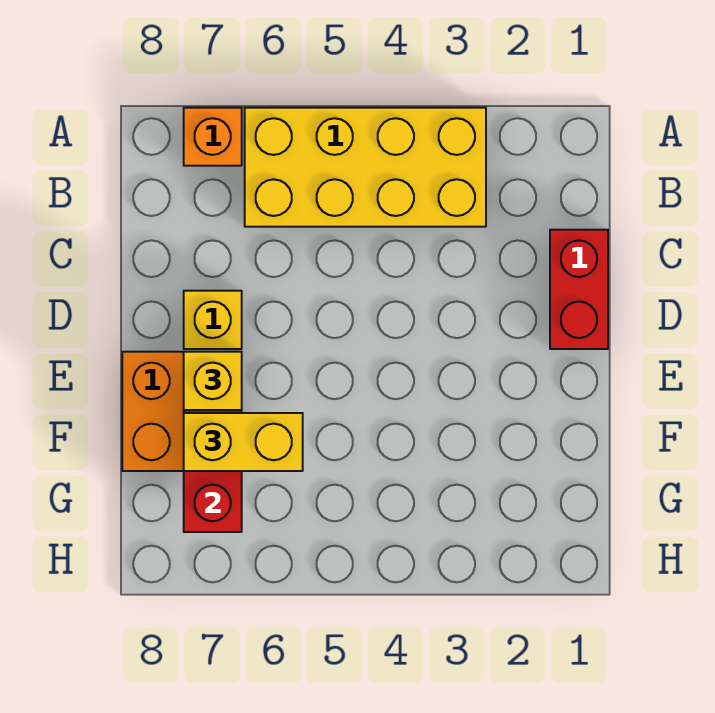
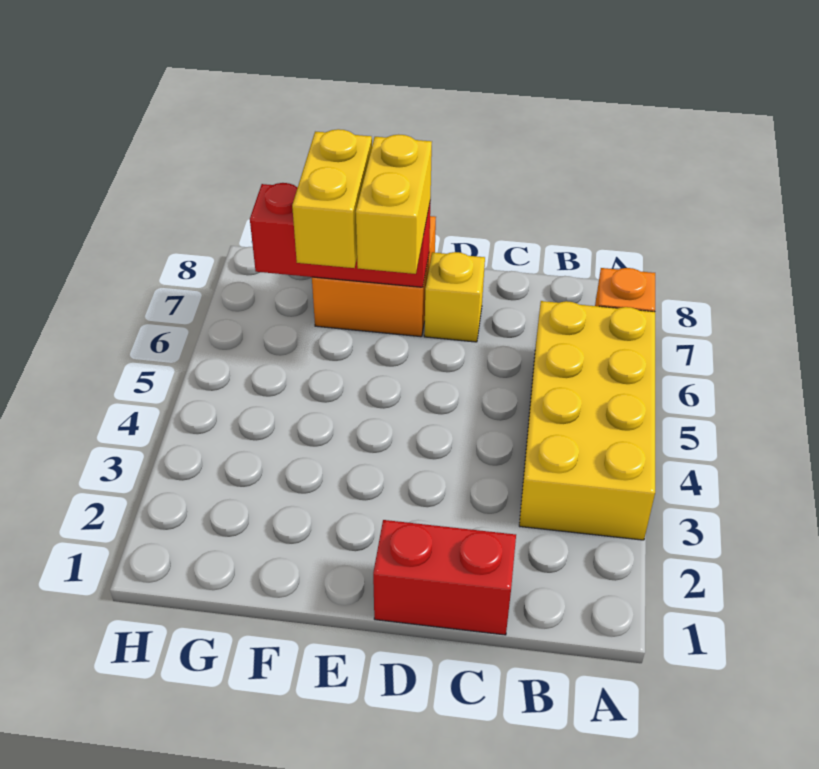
yellow 1x1 brick [184,352,242,410] -> yellow 1x2 brick [356,134,432,274]

